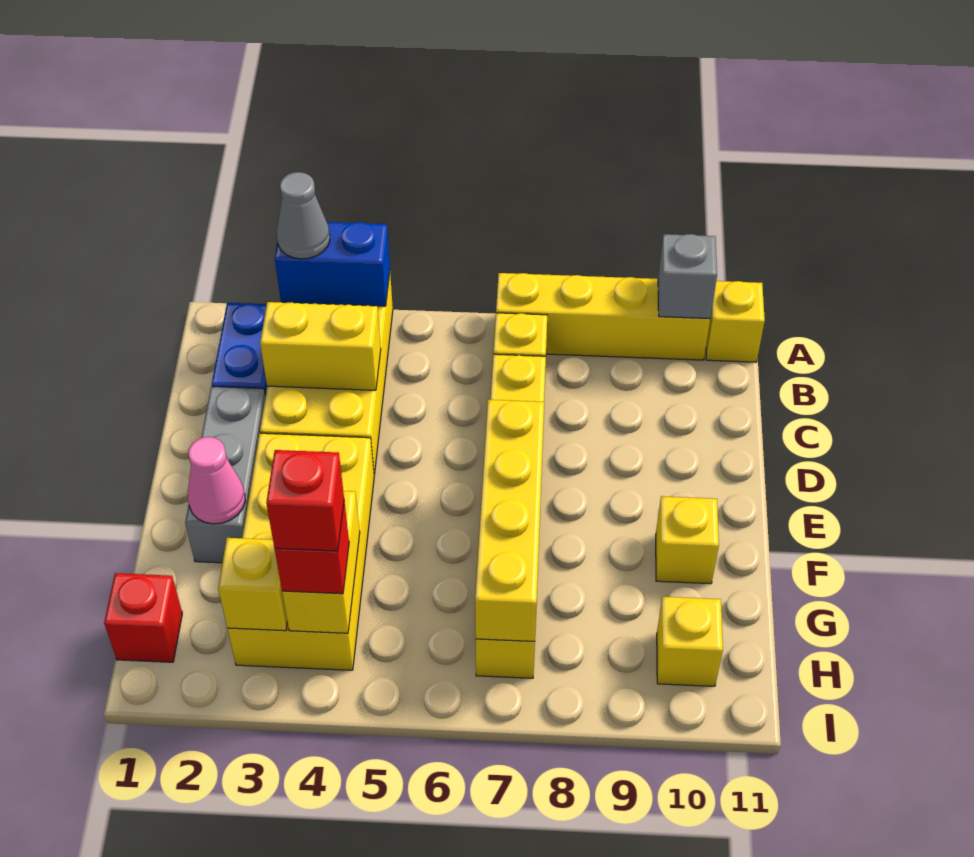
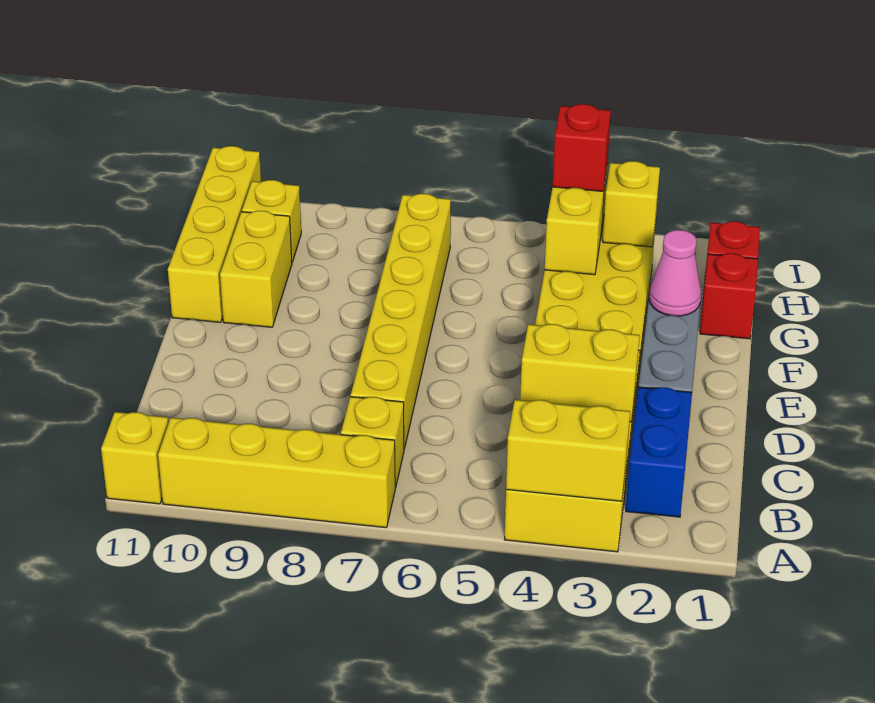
blue 1x2 brick [275,222,390,306] -> yellow 1x2 brick [506,400,630,501]
grey 1x1 cone [277,172,330,259] -> none
grey 1x1 brick [658,234,717,319] -> none
yellow 1x4 brick [475,400,544,641] -> yellow 1x4 brick moved to [168,146,261,322]
yellow 1x1 brick [656,496,719,584] -> yellow 1x2 brick [220,211,292,327]
red 1x1 brick [266,450,344,551] -> red 1x1 brick moved to [700,253,758,339]

